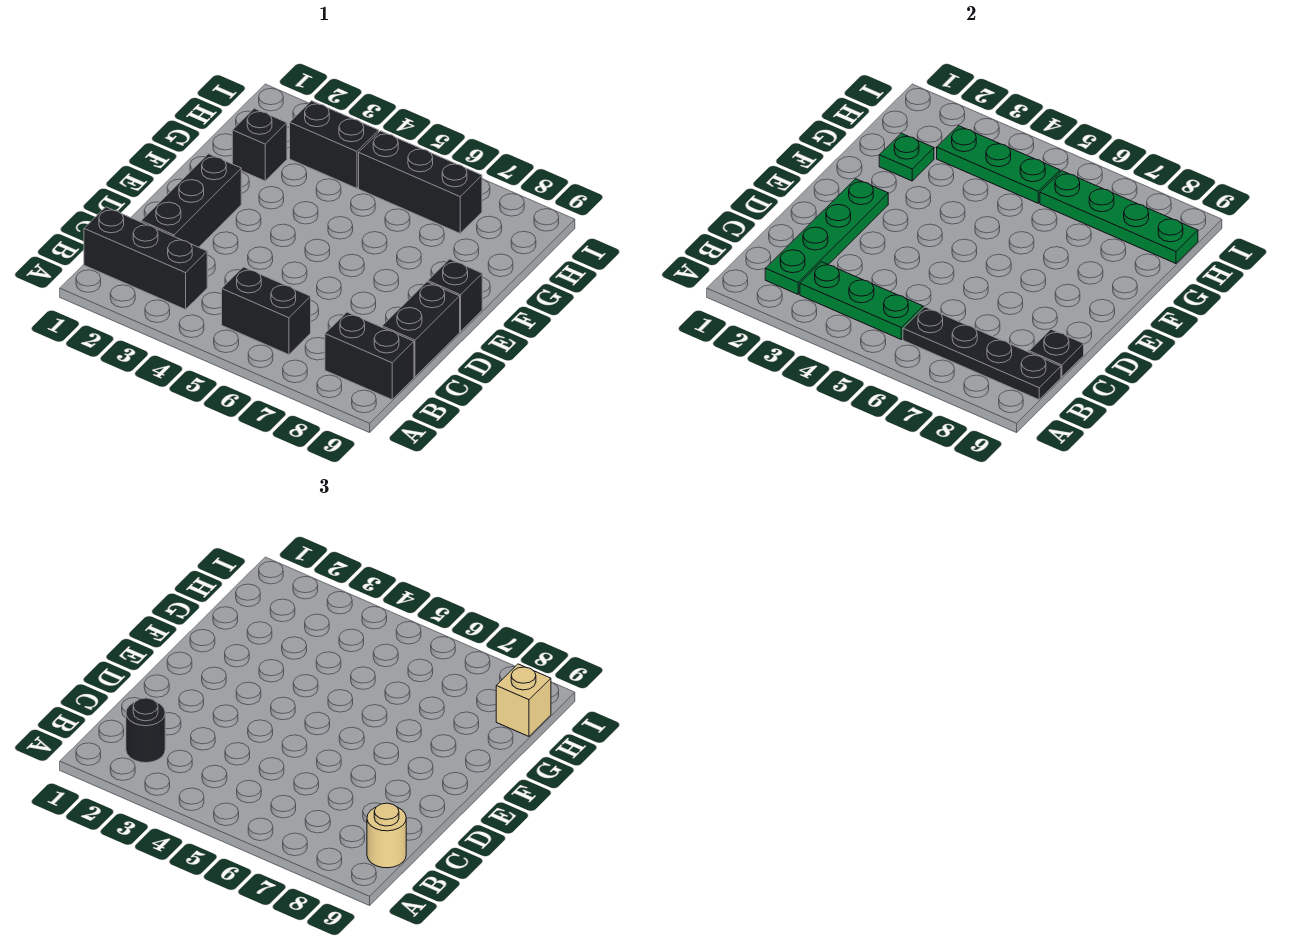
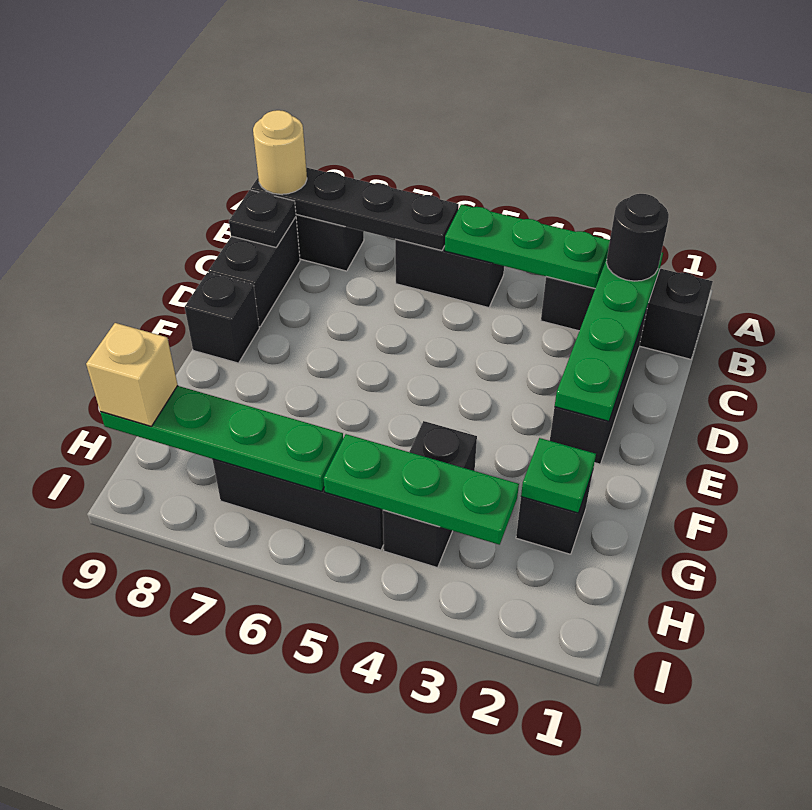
black 1x2 brick [290,101,379,188] -> black 1x2 brick turned to [383,421,477,568]

